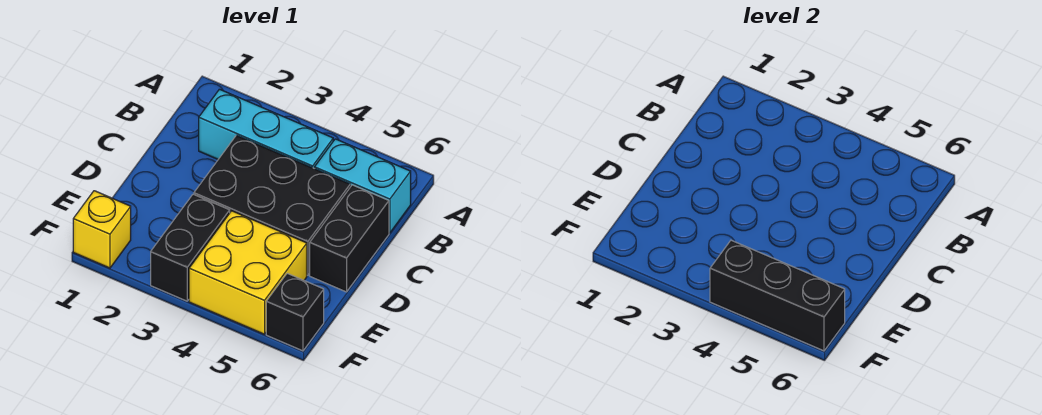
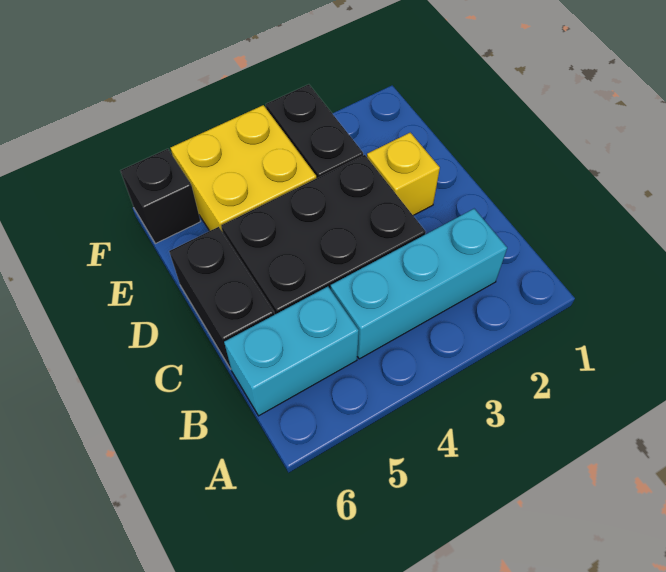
yellow 1x1 brick [73,191,131,268] -> yellow 1x1 brick moved to [367,133,440,215]
black 1x3 brick [710,240,845,351] -> none

